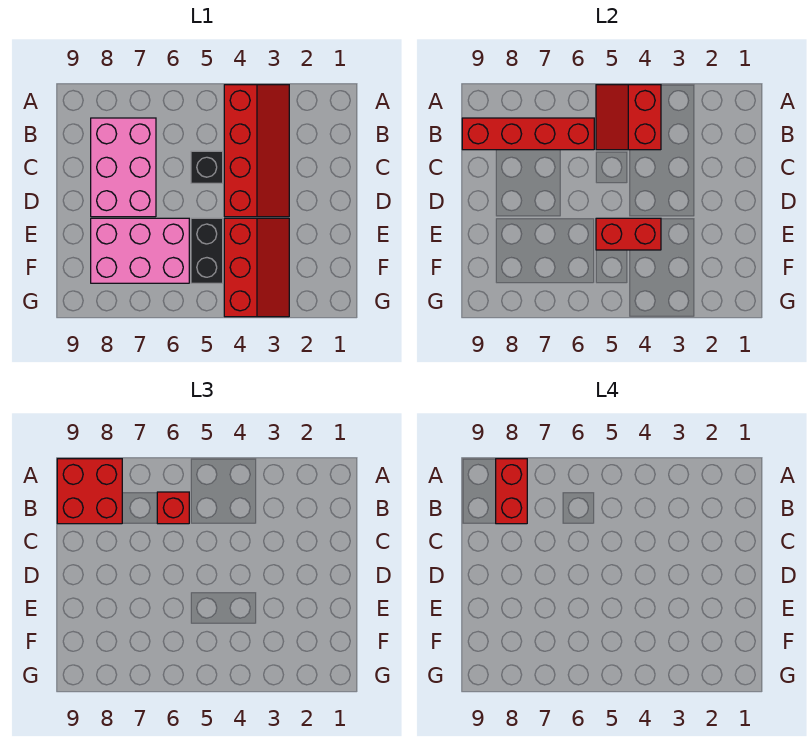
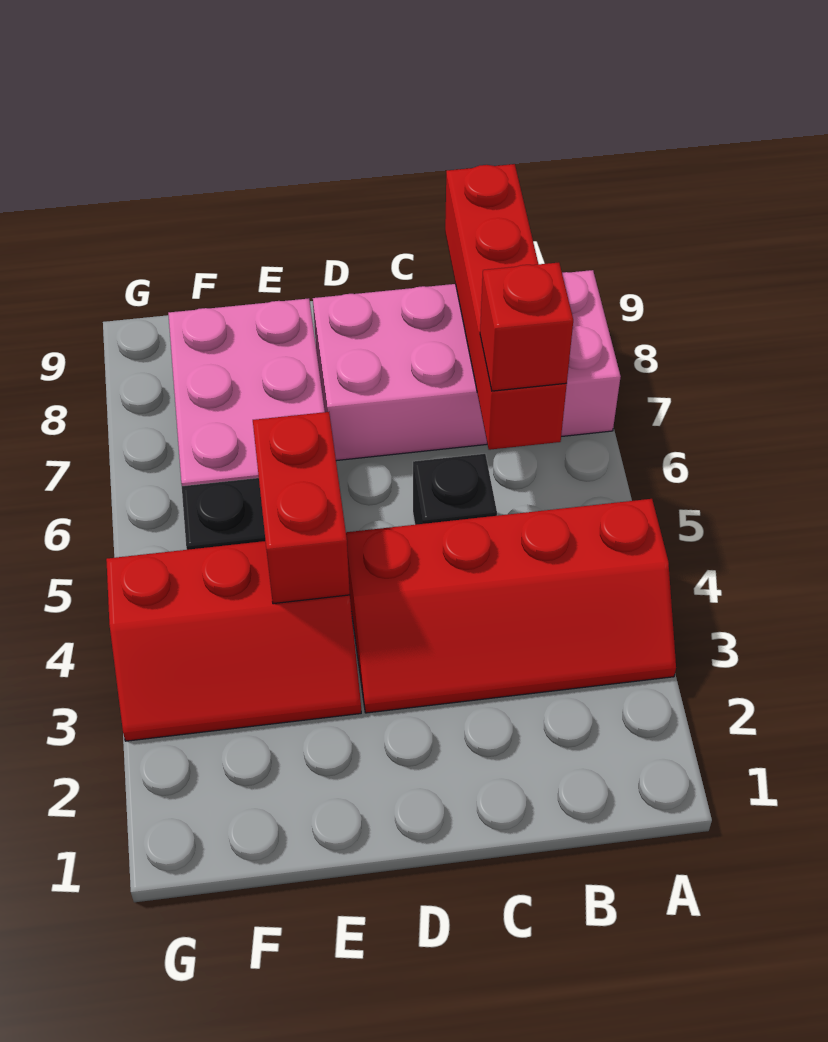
red 2x2 slope [596,85,661,150] -> none
red 2x2 brick [57,459,122,524] -> none
red 1x2 brick [496,459,527,524] -> none
pink 2x3 brick [91,118,156,217] -> pink 2x4 brick [313,270,621,461]

